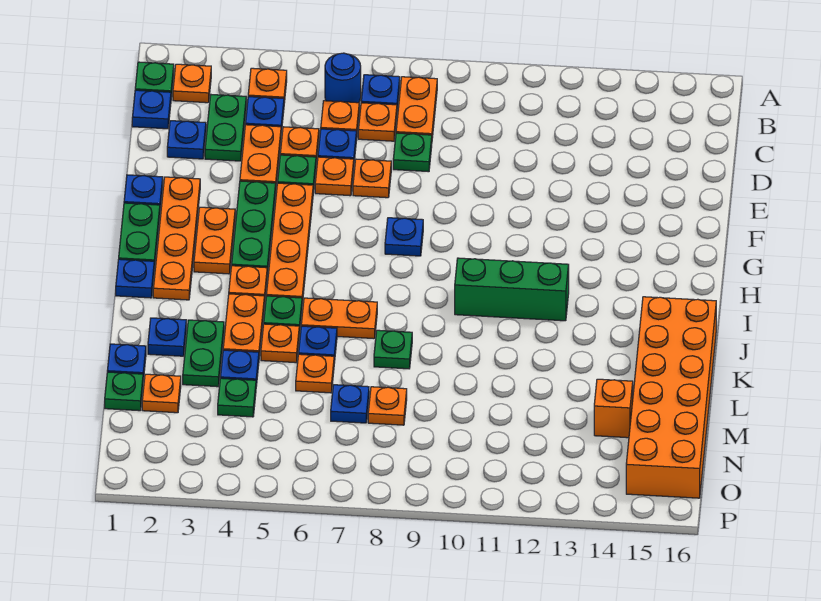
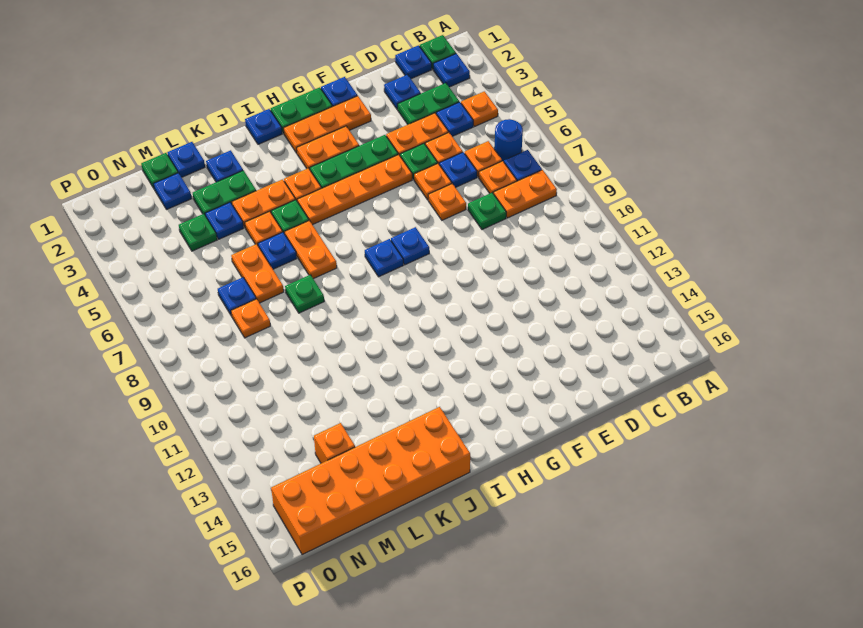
orange 1x1 plate [173,64,211,103] -> blue 1x1 plate [433,54,470,87]
orange 1x4 plate [153,177,200,300] -> orange 1x3 plate [284,96,371,153]
none -> blue 1x1 plate [365,239,403,277]
green 1x3 brick [455,258,569,321] -> none
orange 1x1 plate [296,354,334,393] -> orange 1x2 plate [231,244,284,303]
orange 1x1 plate [142,374,181,413] -> blue 1x1 plate [154,173,192,210]

